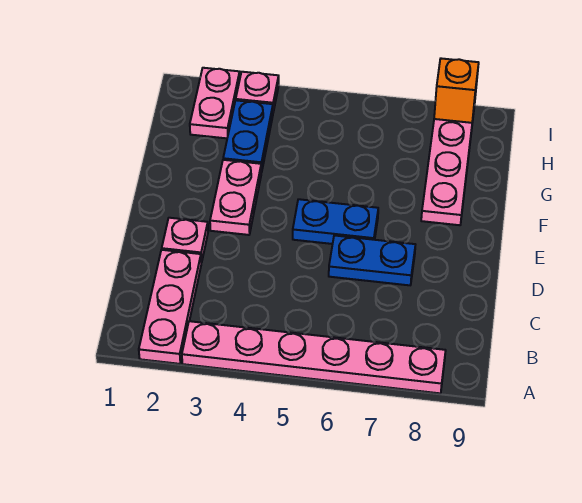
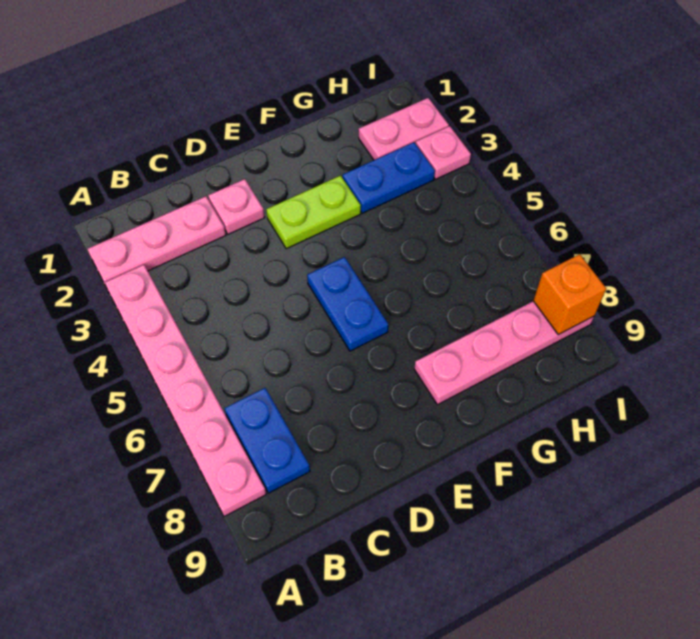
blue 1x2 plate [329,235,416,285] -> blue 1x2 plate moved to [224,388,310,493]
pink 1x2 plate [210,160,261,235] -> lime 1x2 plate [266,176,361,249]

